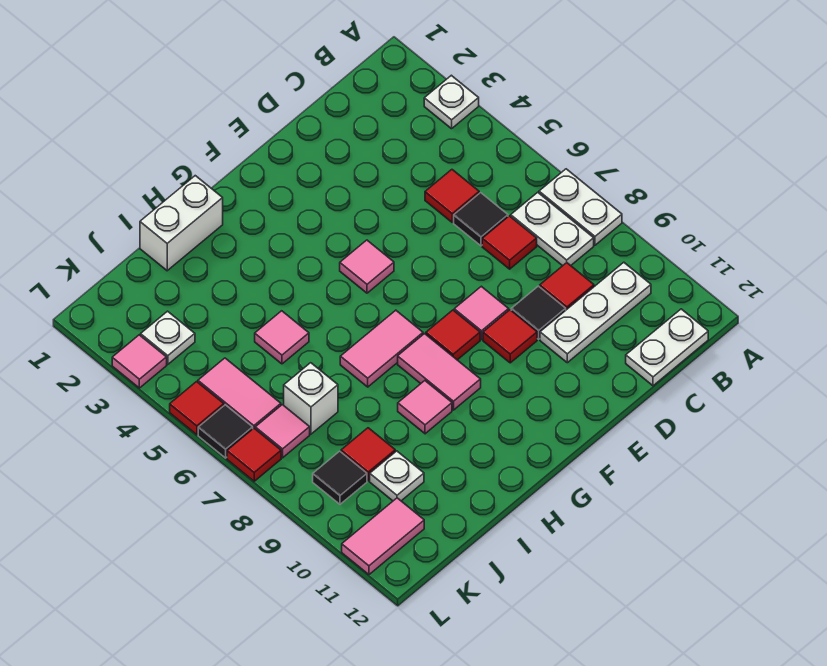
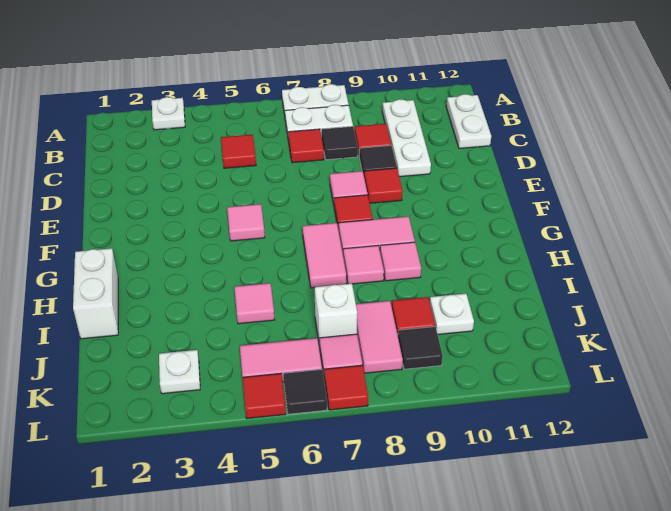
black 1x1 tile [454,193,508,246] -> black 1x1 tile moved to [322,126,358,160]
pink 1x2 tile [342,498,424,574] -> pink 1x2 tile moved to [356,301,403,373]
pink 1x1 tile [112,335,167,388] -> pink 1x1 tile moved to [343,246,384,284]

